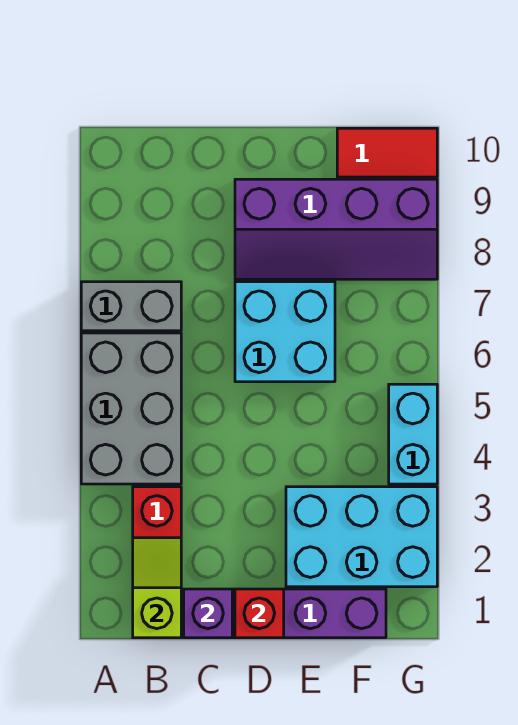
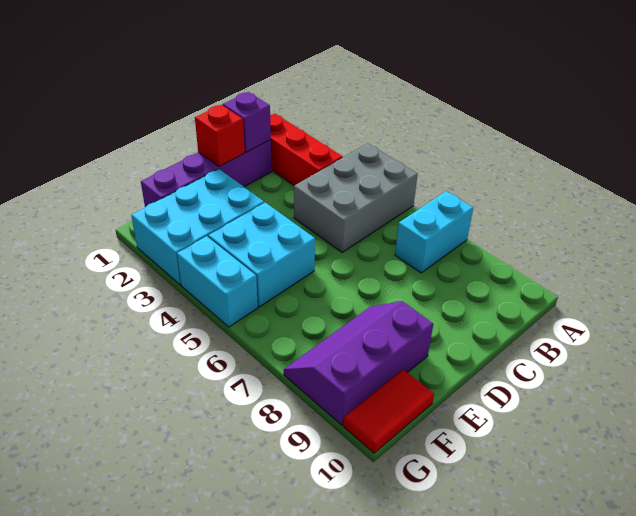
grey 2x3 brick [81,333,181,484] -> grey 2x3 brick turned to [294,143,418,253]
grey 1x2 brick [81,282,181,331] -> cyan 1x2 brick [395,191,473,273]
lime 1x2 slope [133,538,181,638] -> none
cyan 2x2 brick [235,282,335,382] -> cyan 2x2 brick moved to [208,202,315,307]
purple 2x4 slope [235,179,437,279] -> purple 2x3 slope [284,301,433,425]

